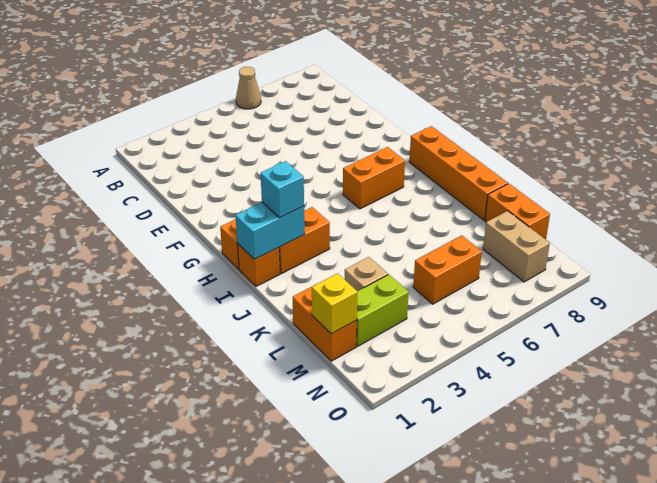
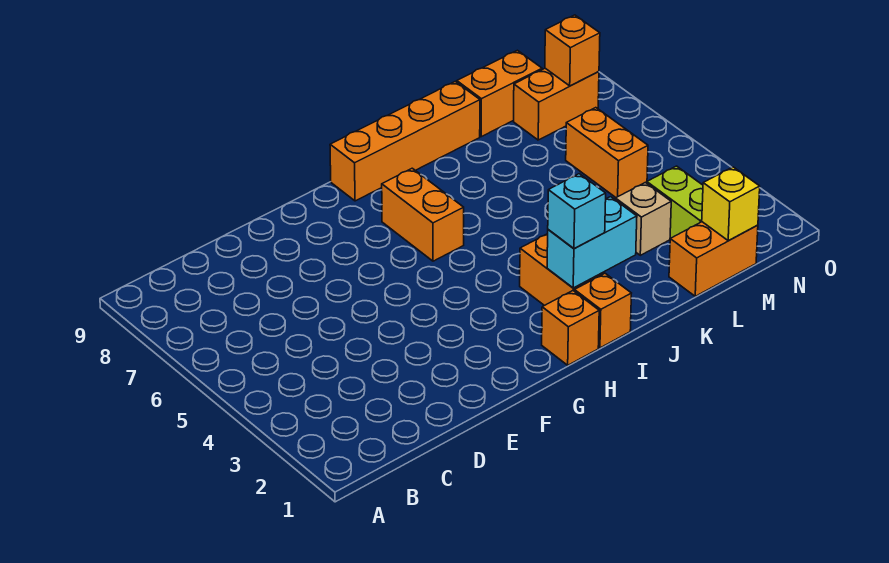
tan 1x1 cone [236,67,261,109] -> none
cyan 1x2 brick [235,202,305,259] -> cyan 1x2 brick turned to [547,197,637,288]
tan 1x2 brick [483,211,550,282] -> orange 1x2 brick [514,68,599,140]
none -> orange 1x1 brick [545,15,600,86]

